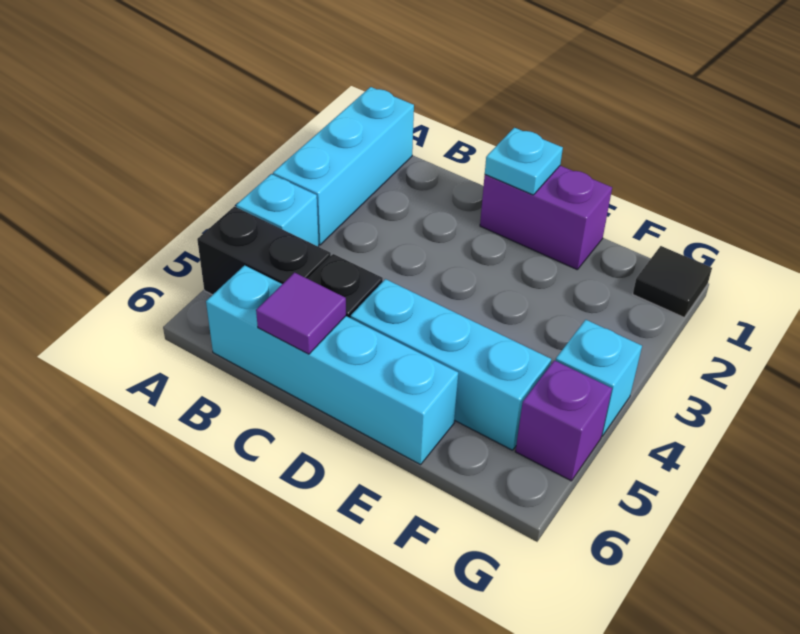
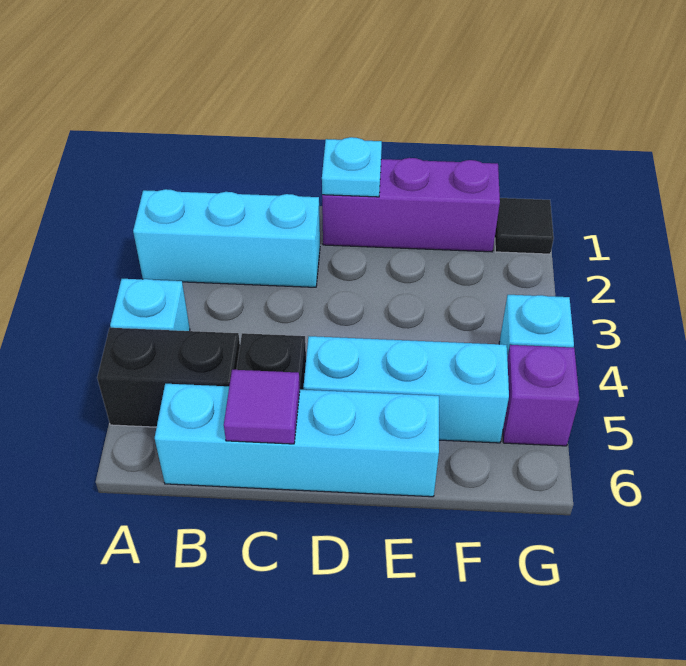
cyan 1x3 brick [273,87,414,245] -> cyan 1x3 brick turned to [133,189,320,287]
purple 1x2 brick [480,166,612,270] -> purple 1x3 brick [322,158,500,252]

